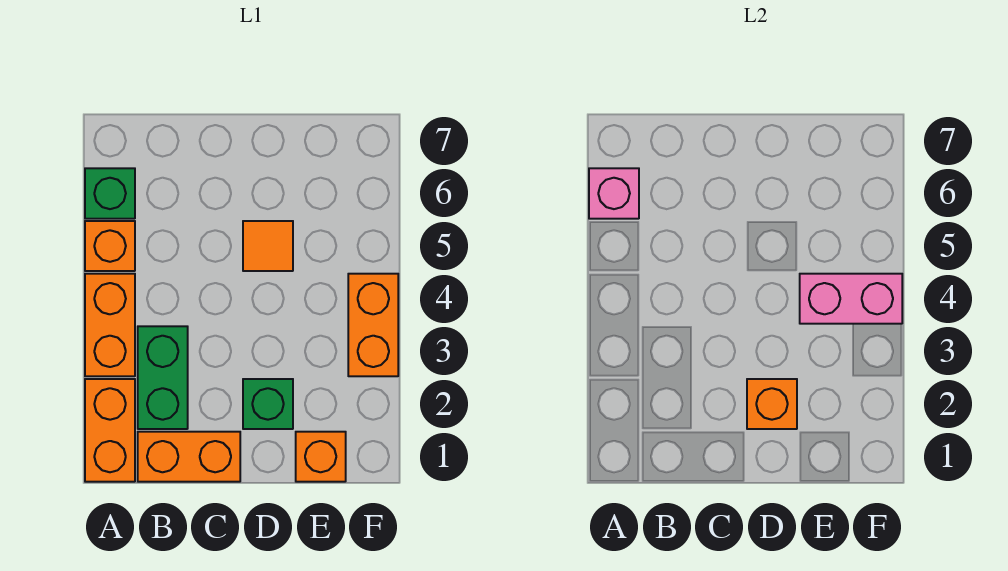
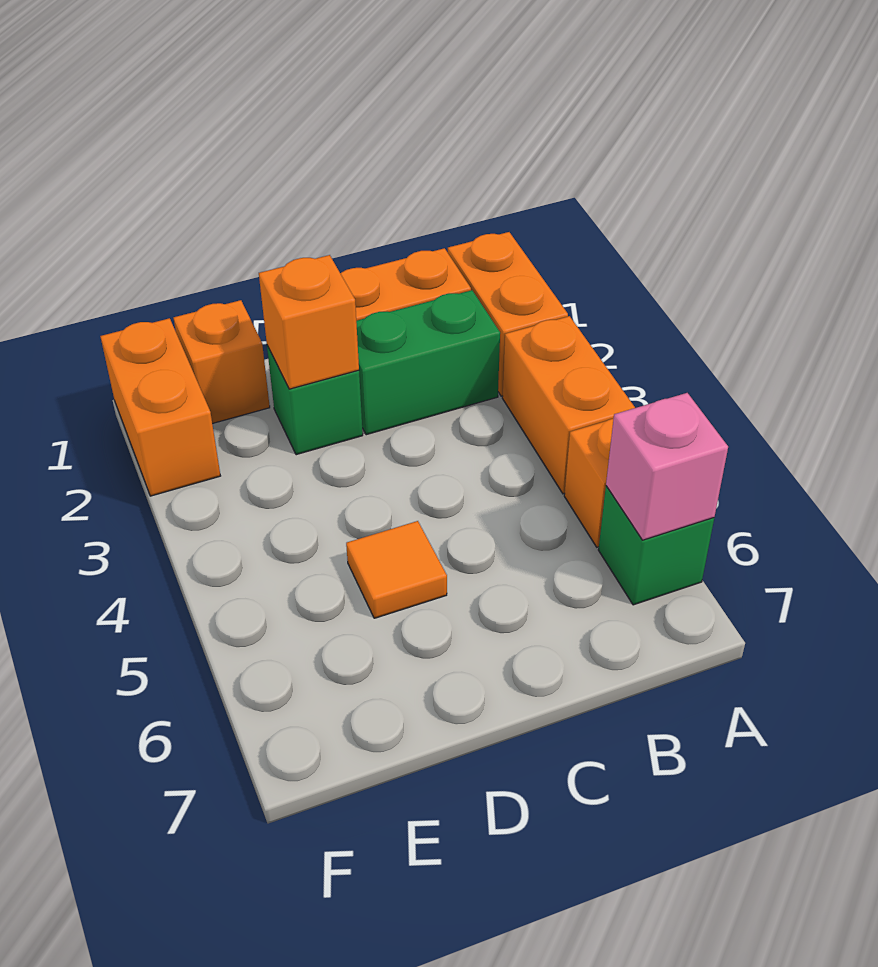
green 1x2 brick [138,326,188,429] -> green 1x2 brick turned to [356,290,500,435]
pink 1x2 brick [800,274,902,324] -> none
orange 1x2 brick [348,274,398,376] -> orange 1x2 brick moved to [100,318,220,496]

